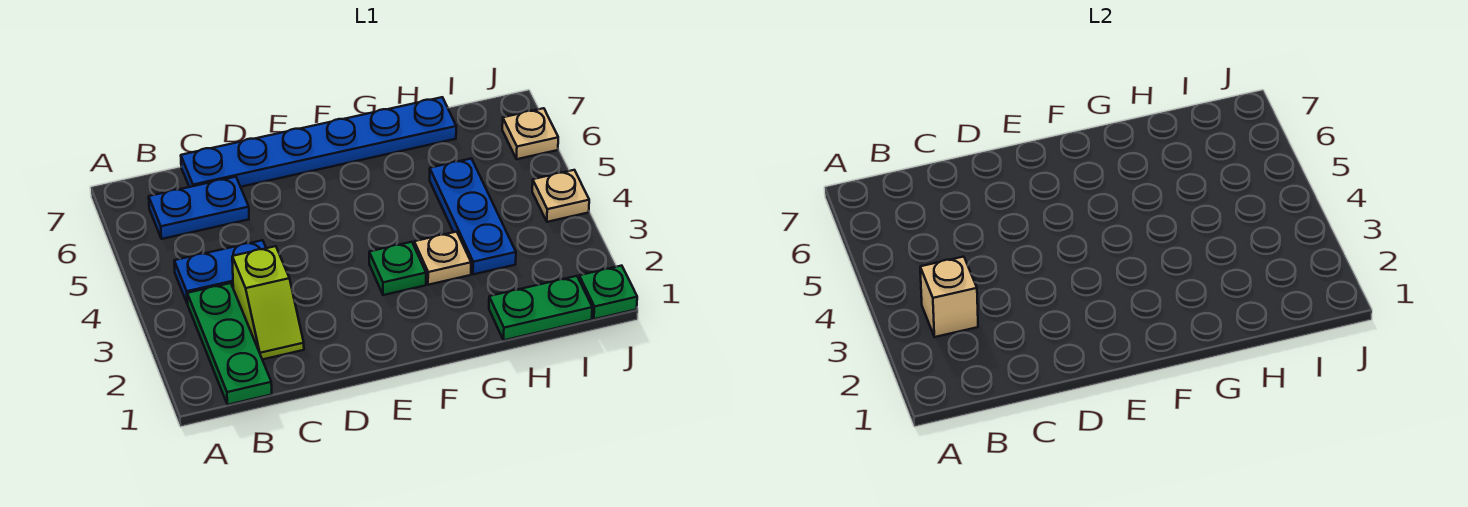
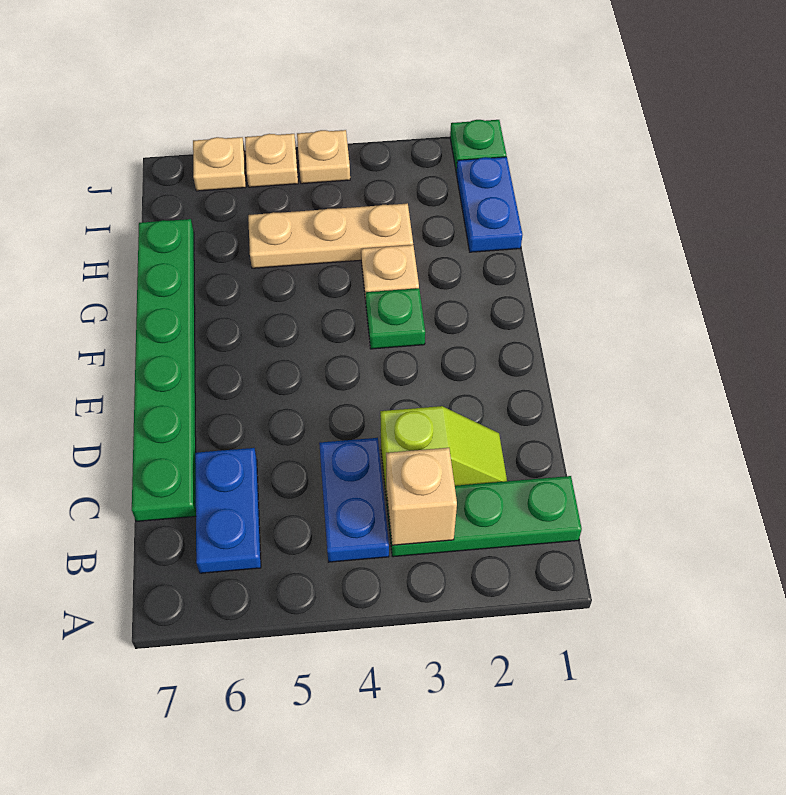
blue 1x6 plate [181,97,456,187] -> green 1x6 plate [132,219,196,521]
green 1x2 plate [489,276,592,340] -> blue 1x2 plate [456,157,522,252]
blue 1x3 plate [430,159,516,274] -> tan 1x3 plate [248,203,413,268]
none -> tan 1x1 plate [245,134,298,187]

